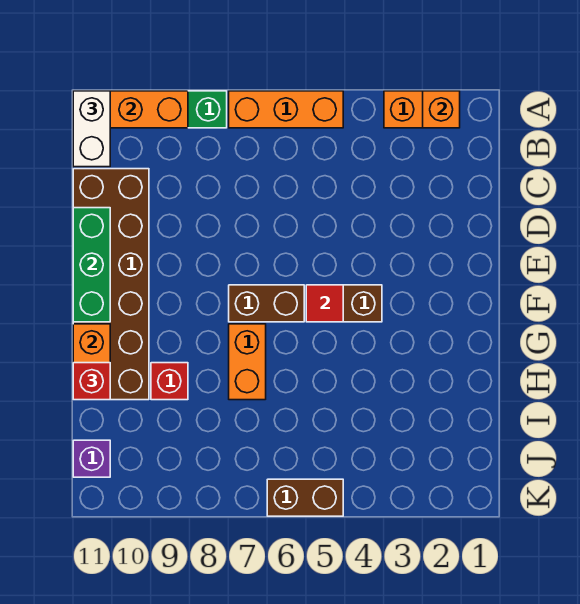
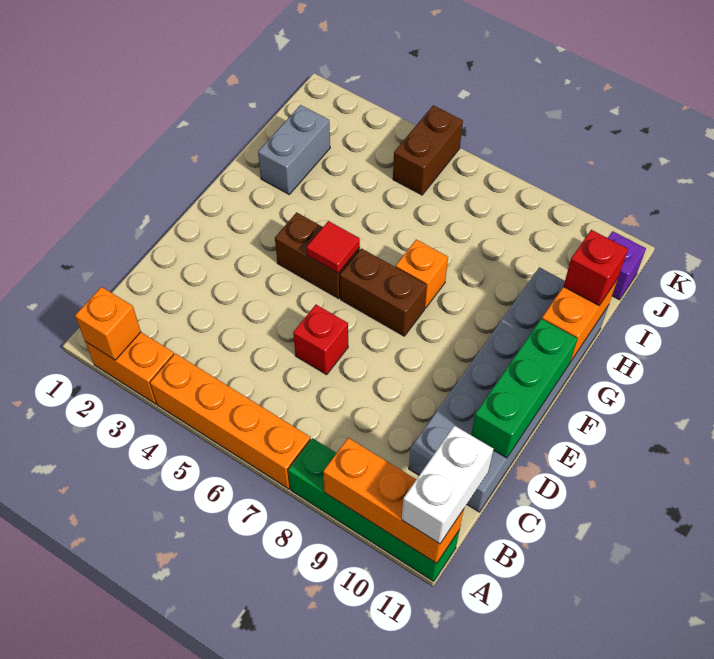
orange 1x3 brick [229,91,343,128] -> orange 1x4 brick [150,353,311,489]
brown 2x6 brick [73,169,149,400] -> grey 2x6 brick [409,267,608,512]
orange 1x2 brick [229,324,266,400] -> orange 1x1 brick [396,240,448,308]
none -> grey 1x2 brick [258,105,330,194]
red 1x1 brick [151,363,188,400] -> red 1x1 brick moved to [293,305,348,375]
brown 1x2 brick [267,479,343,516] -> brown 1x2 brick turned to [393,105,463,195]

